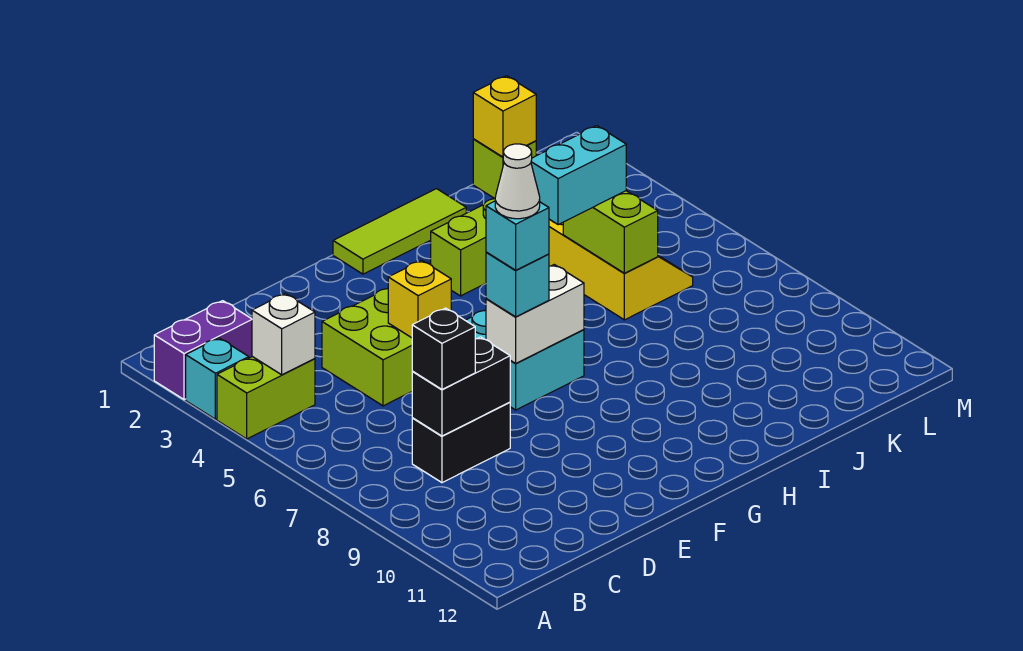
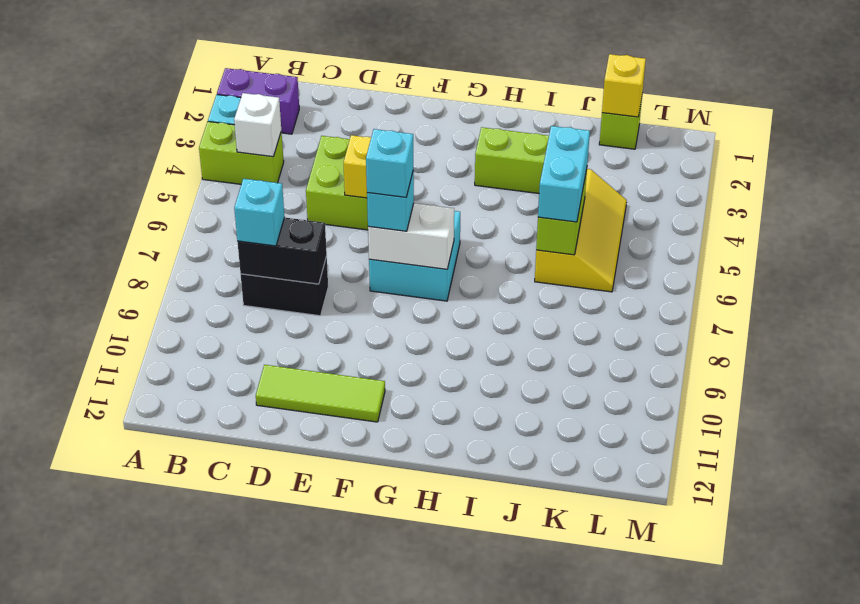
black 1x1 brick [412,308,475,389] -> cyan 1x1 brick [234,179,285,246]
white 1x1 cone [495,144,540,219] -> none
lime 1x3 tile [333,189,466,274] -> lime 1x3 tile moved to [256,365,385,422]
cyan 1x2 brick [531,126,626,225] -> cyan 1x2 brick turned to [538,126,590,222]

